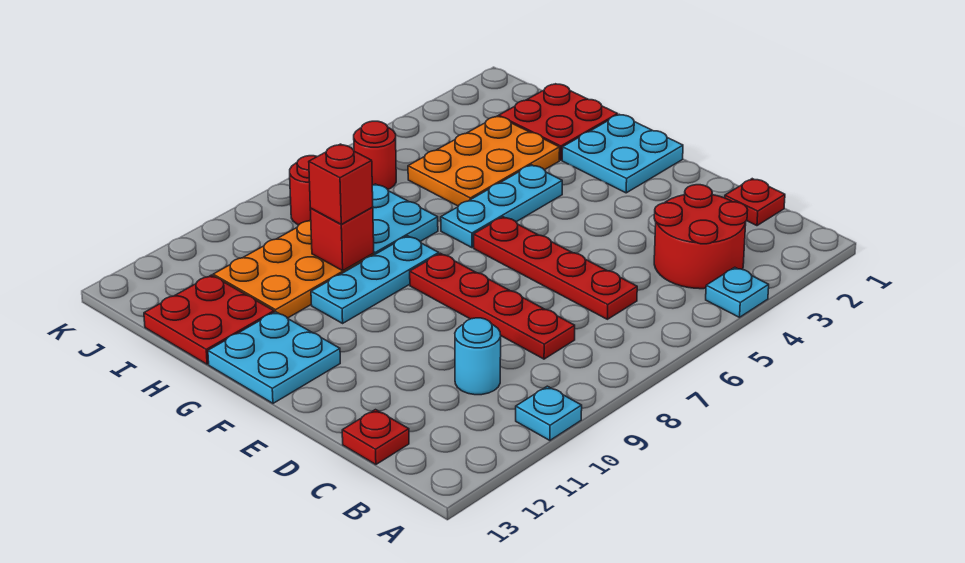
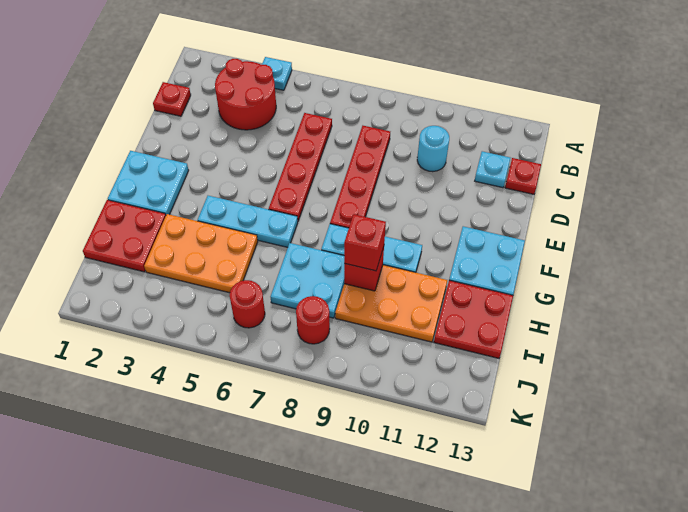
cyan 1x1 plate [516,386,582,440] -> cyan 1x1 plate moved to [475,151,510,188]

